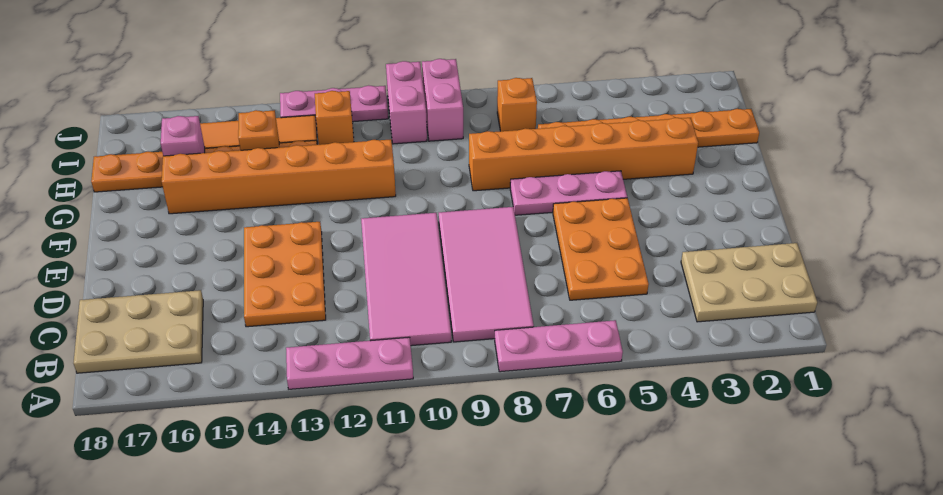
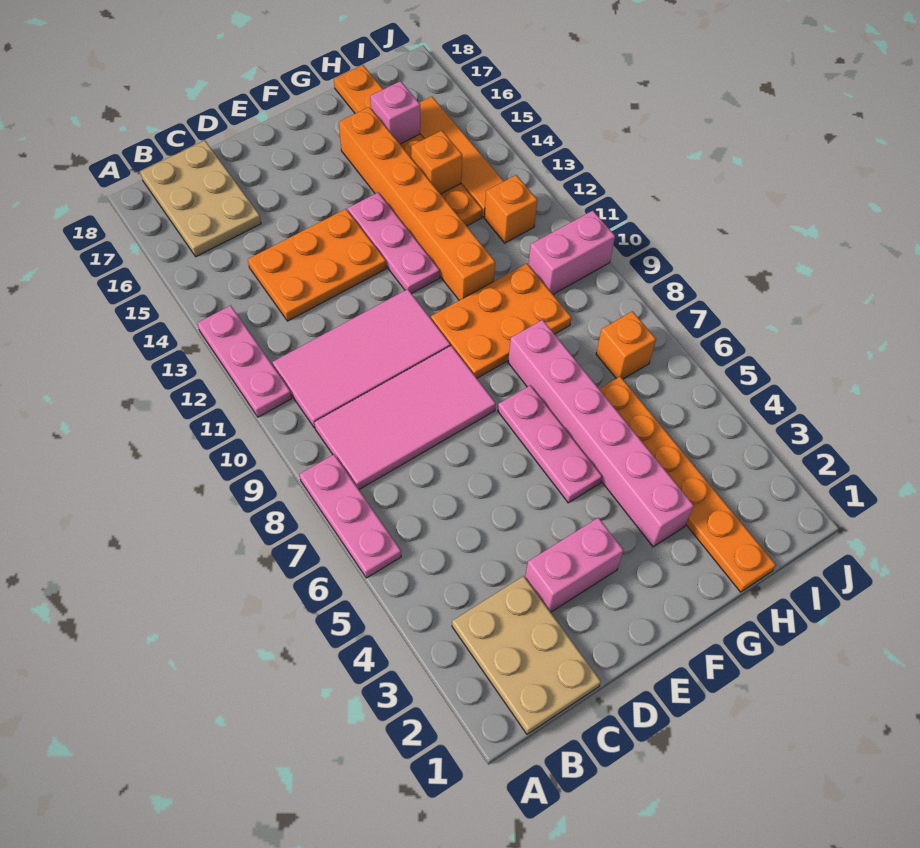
orange 2x3 plate [553,198,649,300] -> orange 2x3 plate moved to [431,264,571,378]
orange 1x6 brick [469,118,698,191] -> pink 1x6 brick [508,320,694,547]
pink 1x2 brick [422,59,463,141] -> pink 1x2 brick moved to [525,518,624,612]
pink 1x3 plate [280,85,388,122] -> pink 1x3 plate moved to [348,192,440,294]

